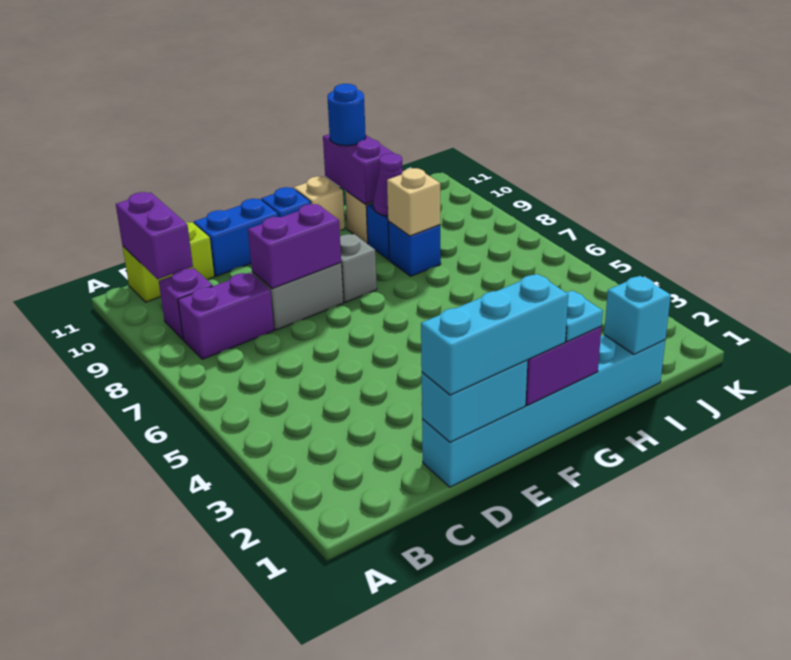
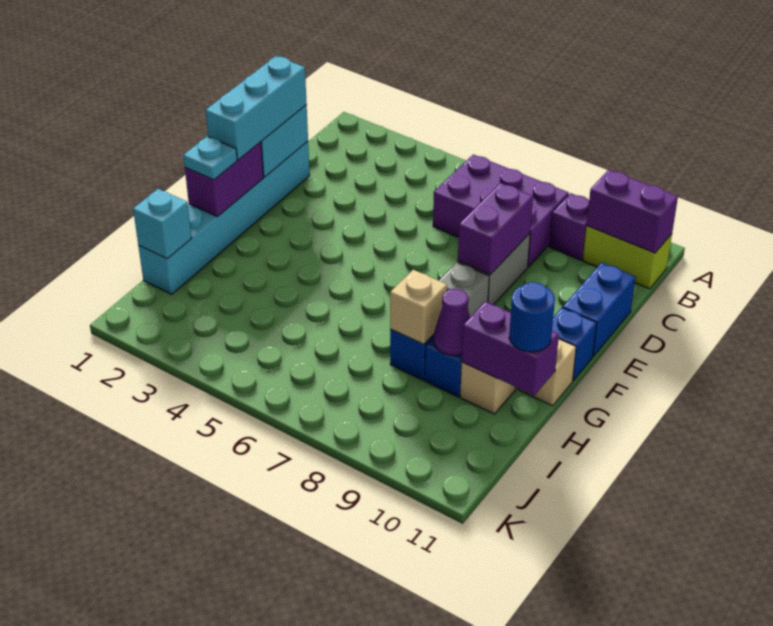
purple 1x2 brick [178,273,274,359] -> purple 2x3 brick [433,155,569,267]
lime 1x2 brick [123,222,214,302] -> lime 1x2 brick turned to [583,226,672,289]

